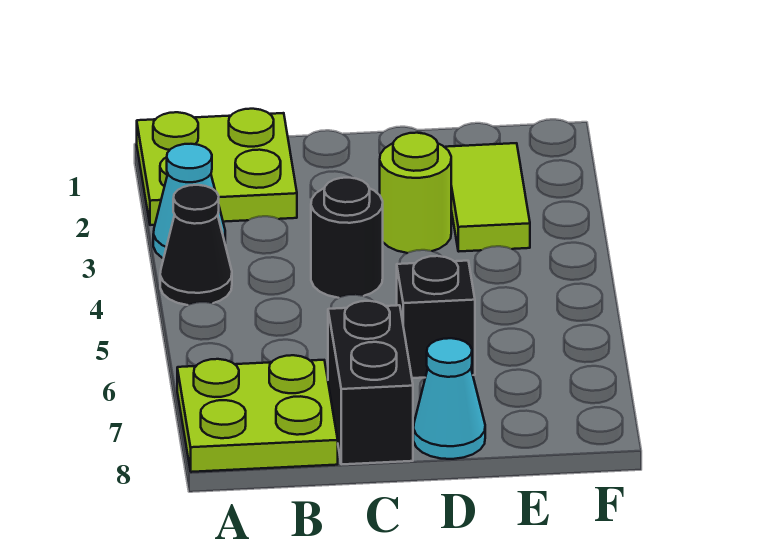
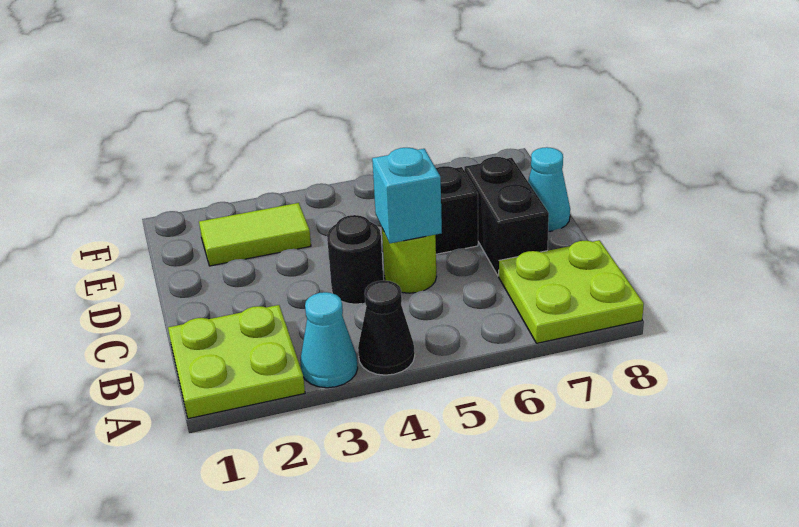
none -> cyan 1x1 brick [372,148,442,243]
black 1x2 brick [328,301,413,464] -> black 1x2 brick turned to [464,157,549,276]
lime 1x1 round brick [380,133,451,253] -> lime 1x1 round brick moved to [382,229,437,293]

